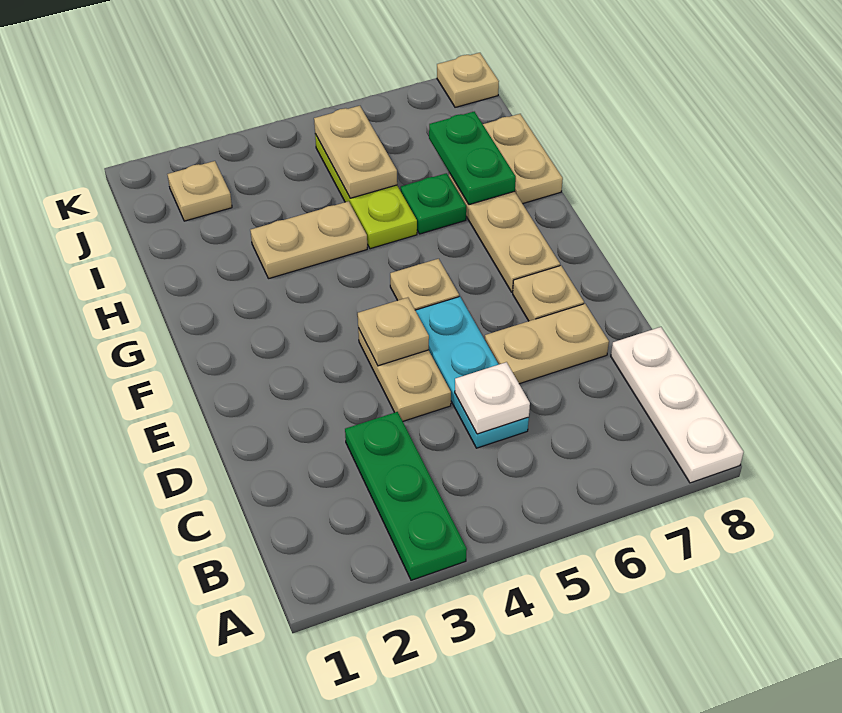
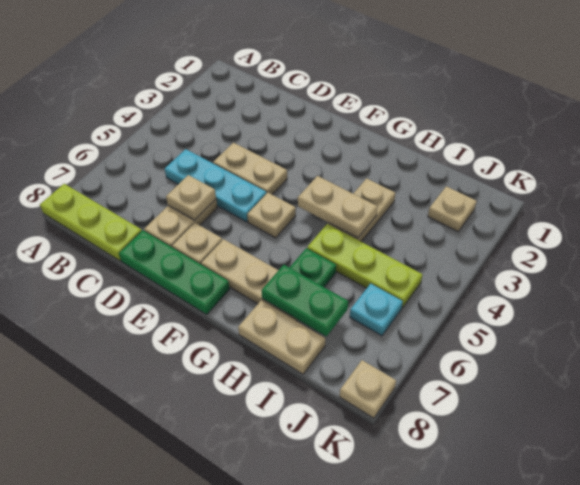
green 1x3 plate [345,412,467,580] -> green 1x3 plate moved to [119,230,230,314]
white 1x3 plate [611,327,744,483] -> lime 1x3 plate [40,184,142,261]
white 1x1 plate [455,362,530,434] -> none
tan 1x1 plate [358,298,429,366] -> tan 1x1 plate moved to [166,175,216,220]
tan 1x2 plate [314,106,397,198] -> tan 1x2 plate moved to [298,176,378,238]
none -> cyan 1x1 plate [350,284,403,336]

